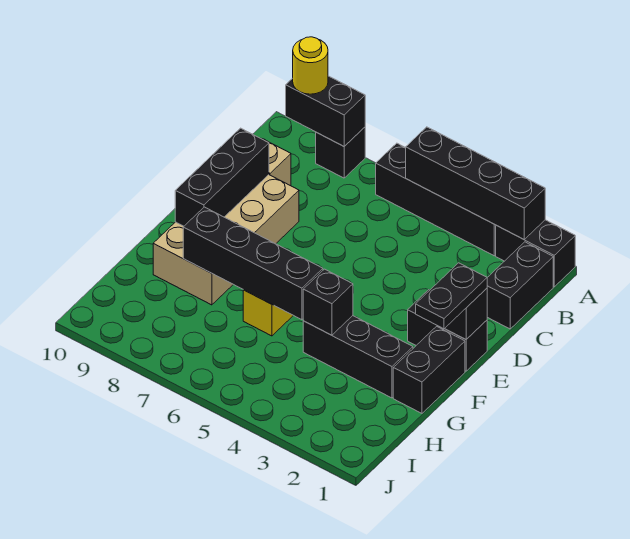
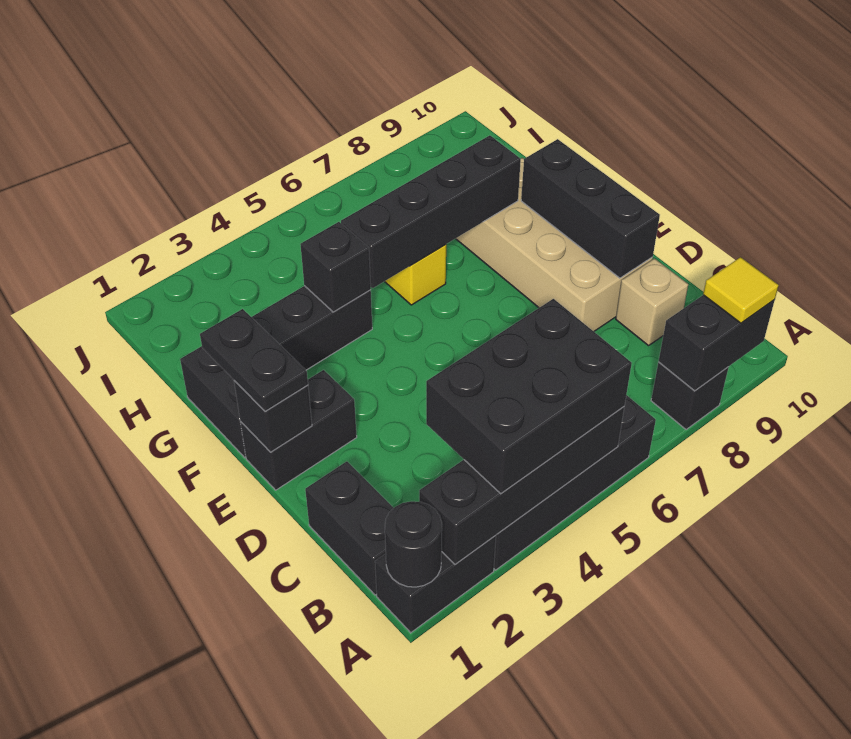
none -> black 1x1 round brick [385,501,442,587]
none -> black 2x3 brick [426,299,632,494]
yellow 1x1 round brick [293,37,328,94] -> yellow 1x1 tile [703,257,779,323]

